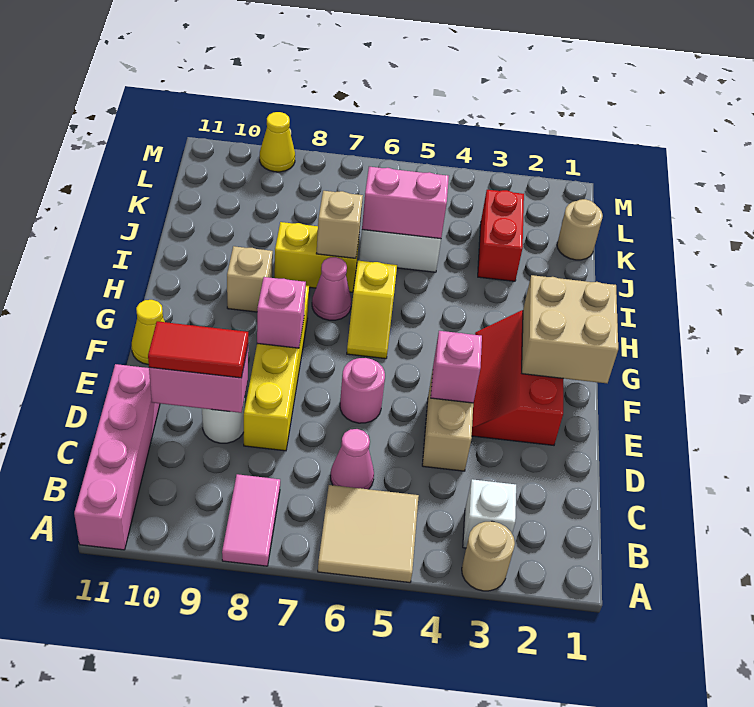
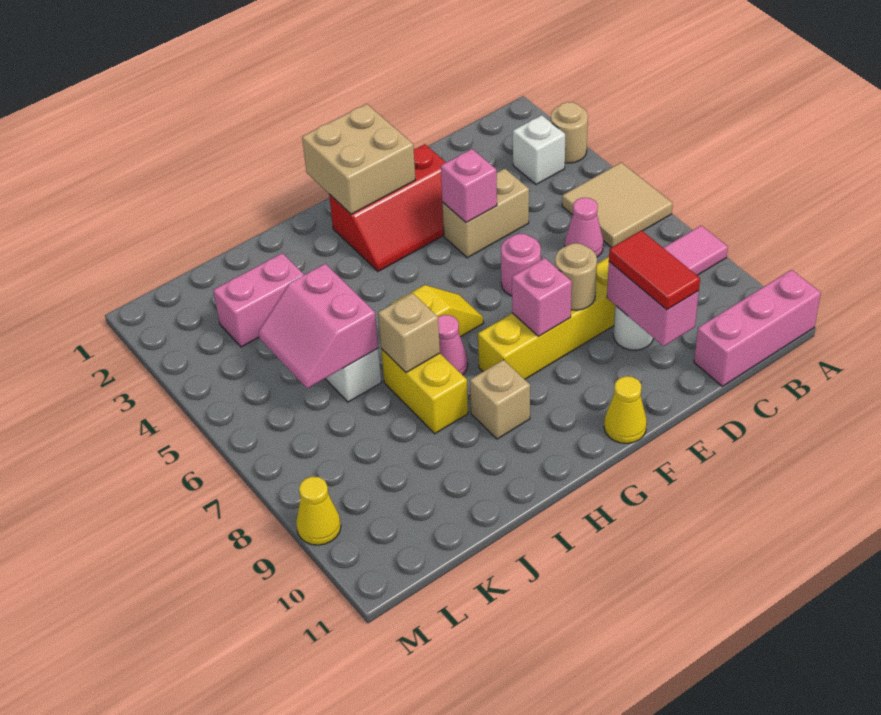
pink 1x4 brick [74,364,160,550] -> pink 1x3 brick [694,270,821,386]
red 1x2 brick [478,190,524,281] -> pink 1x2 brick [213,253,304,347]
tan 1x1 round brick [557,199,603,260] -> tan 1x1 round brick moved to [555,243,597,310]

